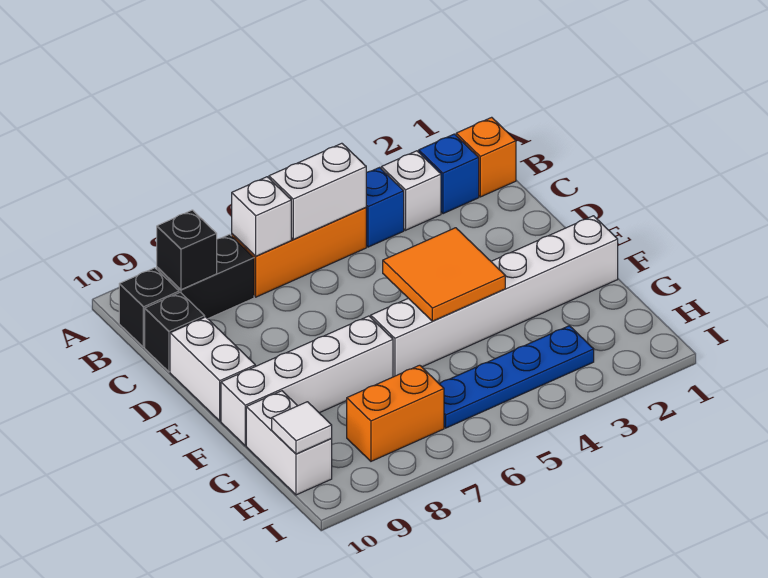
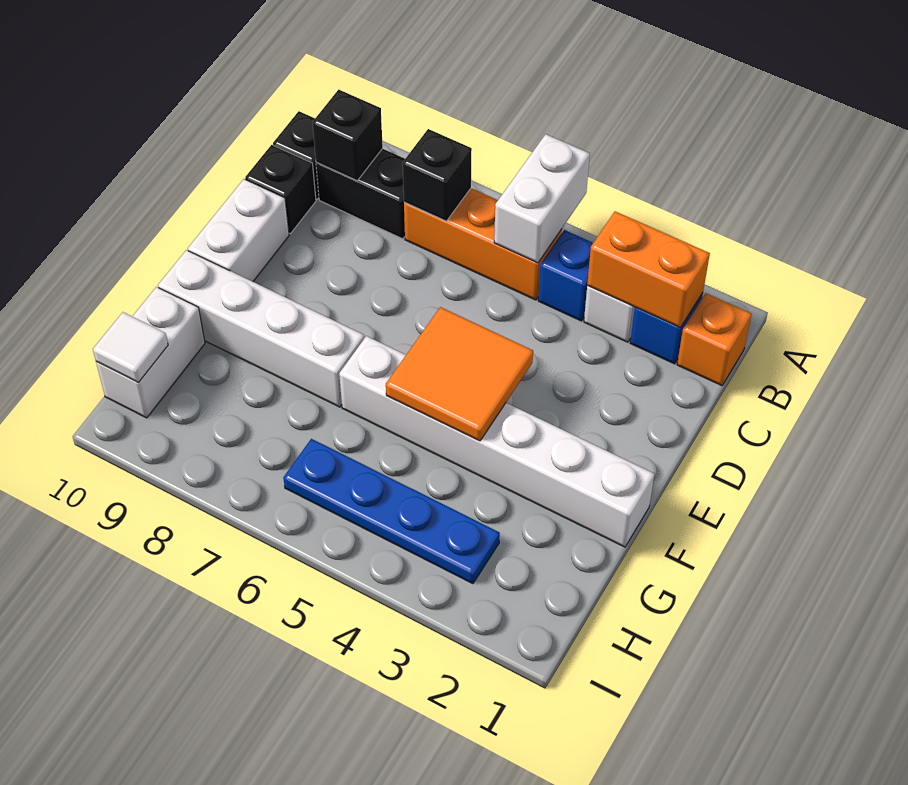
white 1x2 brick [269,143,366,239] -> white 1x2 brick turned to [494,134,590,263]
white 1x1 brick [232,177,291,256] -> black 1x1 brick [403,129,472,221]
orange 1x2 brick [347,365,444,461] -> orange 1x2 brick moved to [587,211,710,327]

